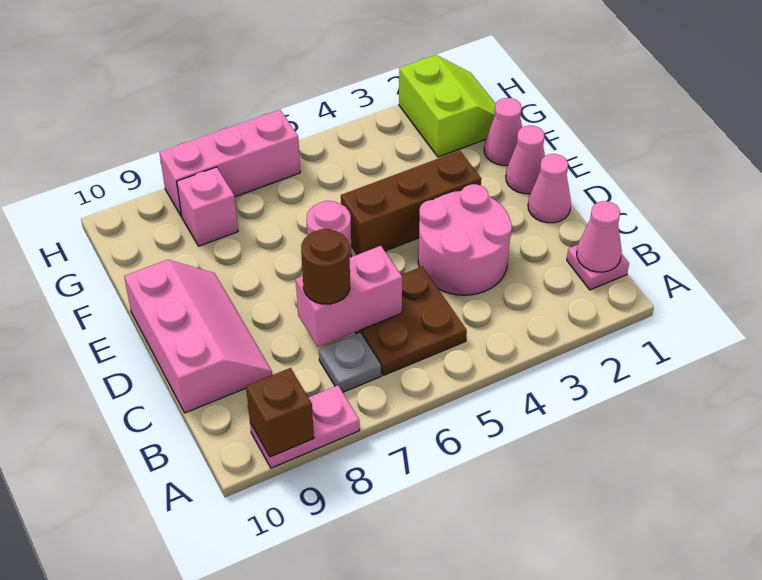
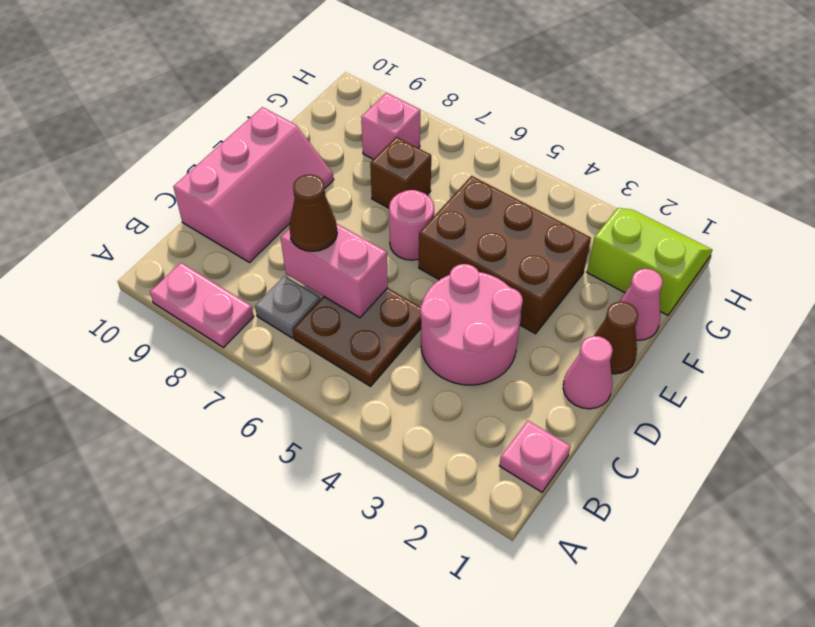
brown 1x1 brick [246,368,314,457] -> brown 1x1 brick moved to [370,137,431,208]
pink 1x1 cone [577,201,622,272] -> none
brown 1x1 round brick [301,229,350,304] -> brown 1x1 cone [289,175,337,251]
pink 1x1 cone [506,125,545,194] -> brown 1x1 cone [594,302,638,374]
brown 1x3 brick [341,151,481,255] -> brown 2x3 brick [419,176,591,334]
lime 2x2 slope [399,55,496,157] -> lime 2x2 slope turned to [587,208,712,315]
pink 1x3 brick [159,110,300,216] -> none

